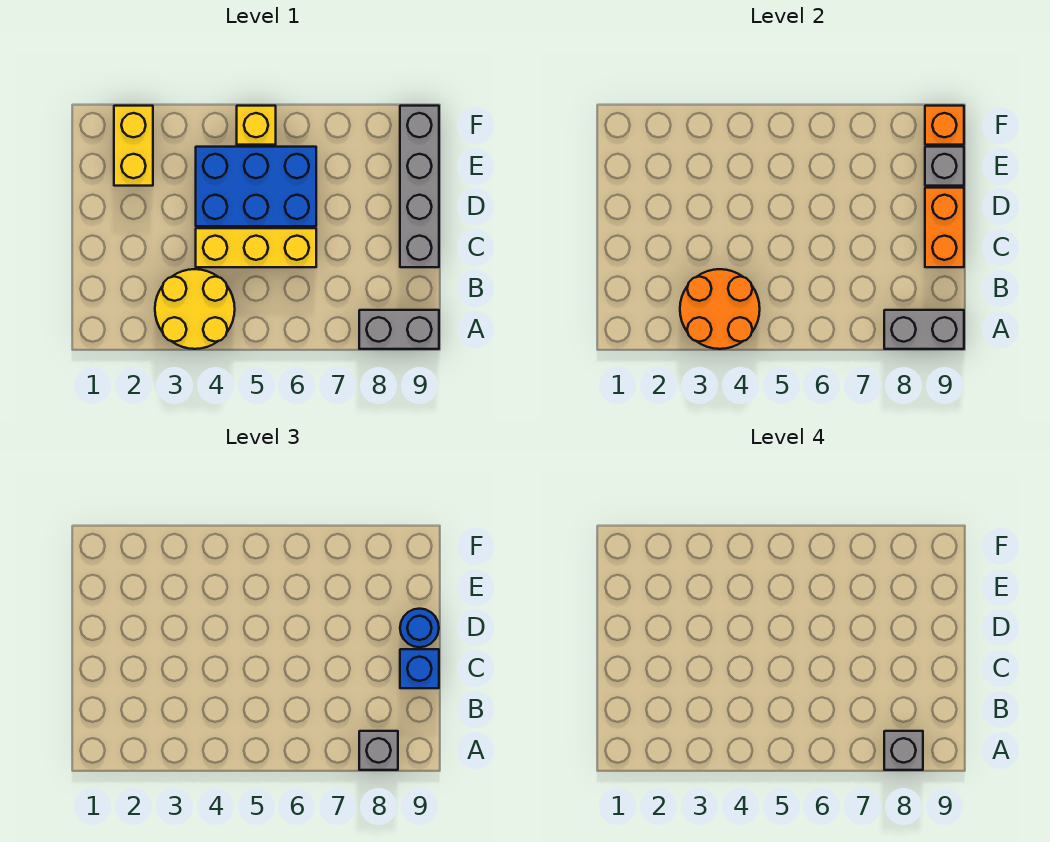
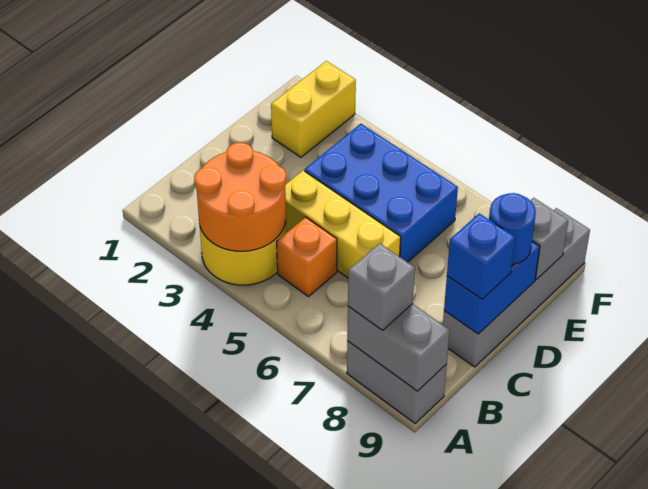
grey 1x1 brick [884,731,923,770] -> none
orange 1x2 brick [925,188,964,267] -> blue 1x2 brick [444,242,540,334]
yellow 1x1 brick [237,106,276,145] -> none
orange 1x1 brick [925,106,964,145] -> orange 1x1 brick moved to [277,217,337,297]

